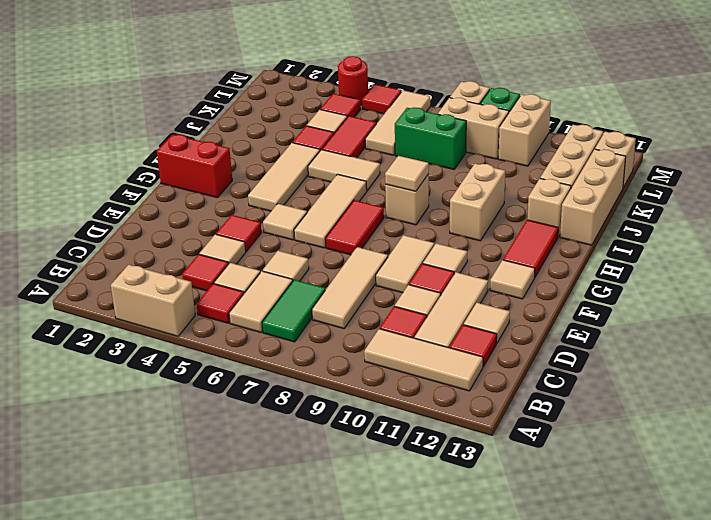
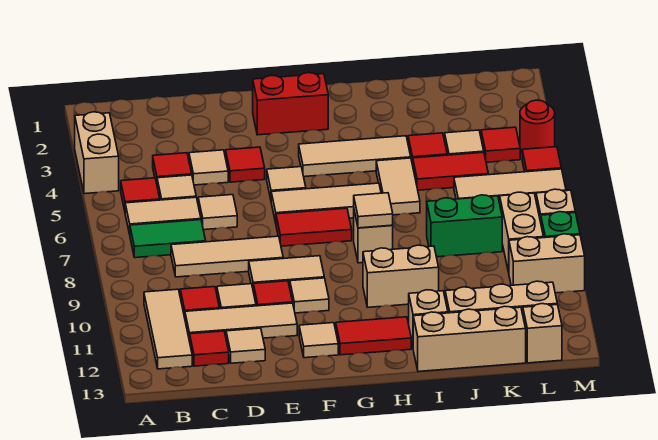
red 1x2 brick [157,135,232,198] -> red 1x2 brick turned to [253,73,328,135]
green 1x2 brick [395,107,466,169] -> green 1x2 brick turned to [427,195,502,257]

